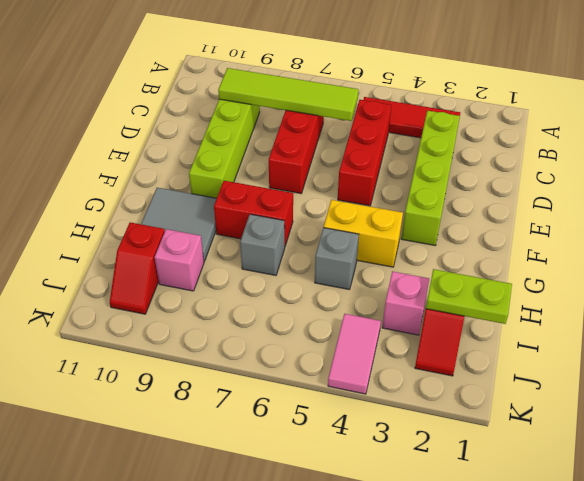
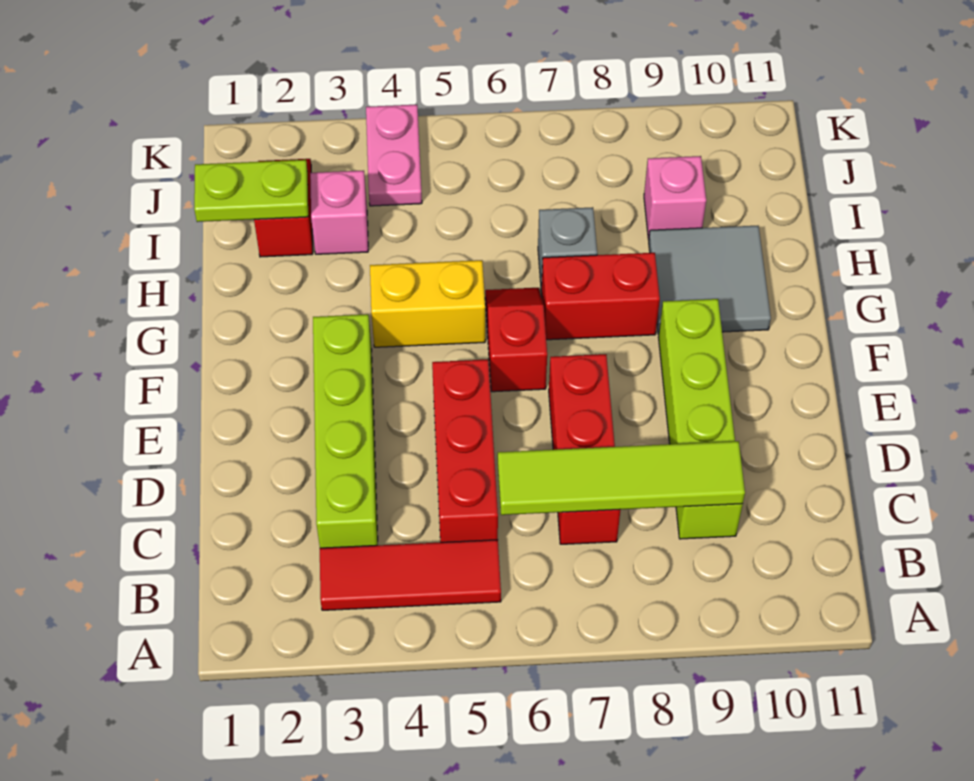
grey 1x1 brick [315,228,359,290] -> none
red 1x2 slope [110,222,165,314] -> red 1x2 slope moved to [485,288,547,392]
pink 1x2 tile [328,314,381,394] -> pink 1x2 plate [366,105,422,206]

